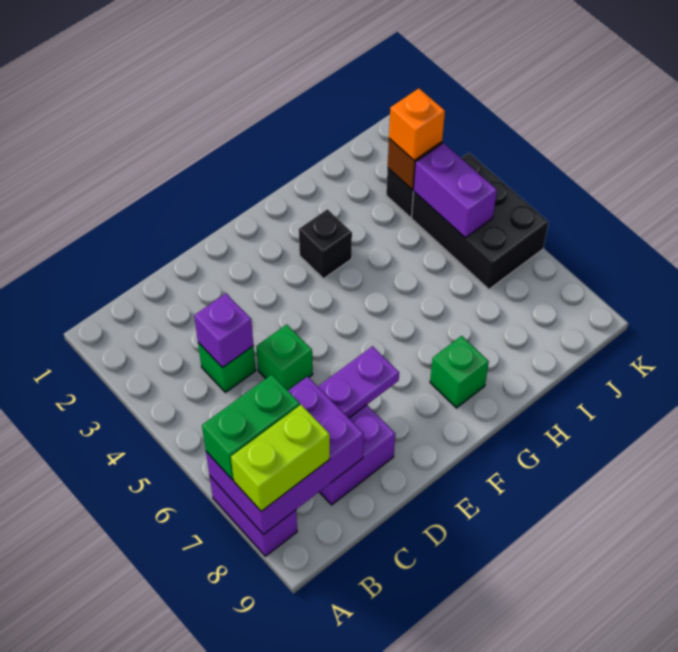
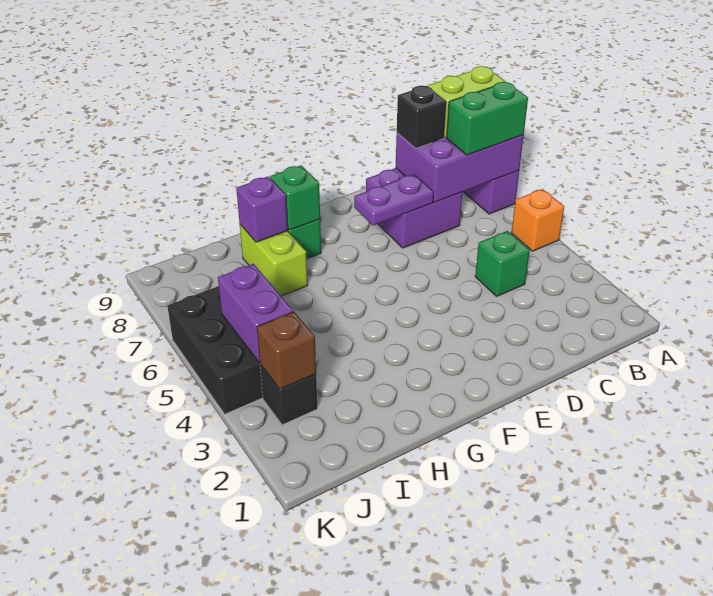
purple 1x1 brick [194,294,253,368] -> purple 1x1 brick moved to [236,177,288,242]
green 1x1 brick [256,324,313,390] -> green 1x1 brick moved to [270,165,320,230]
black 1x1 brick [299,209,352,279] -> black 1x1 brick moved to [397,86,447,148]
none -> lime 1x2 brick [240,225,308,296]
orange 1x1 brick [389,88,445,160] -> orange 1x1 brick moved to [511,189,564,251]

